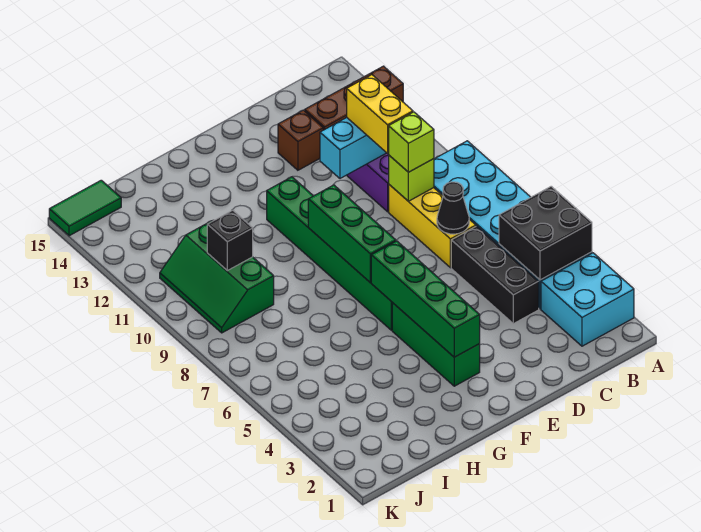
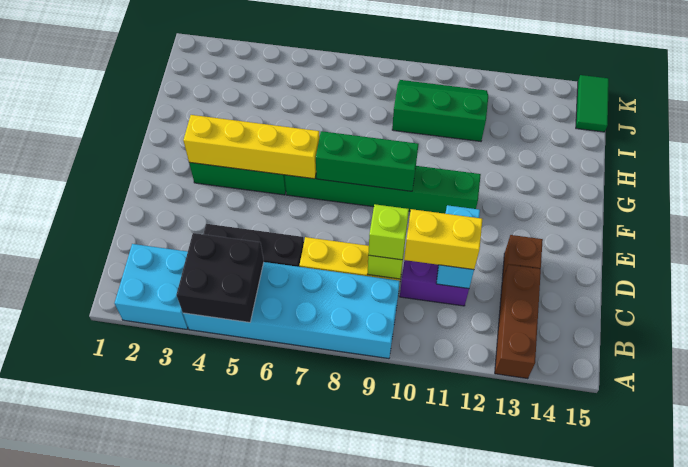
black 1x1 cone [437,182,469,234] -> none
green 1x4 brick [371,241,480,357] -> yellow 1x4 brick [183,115,320,179]
black 1x1 brick [207,210,253,271] -> none

